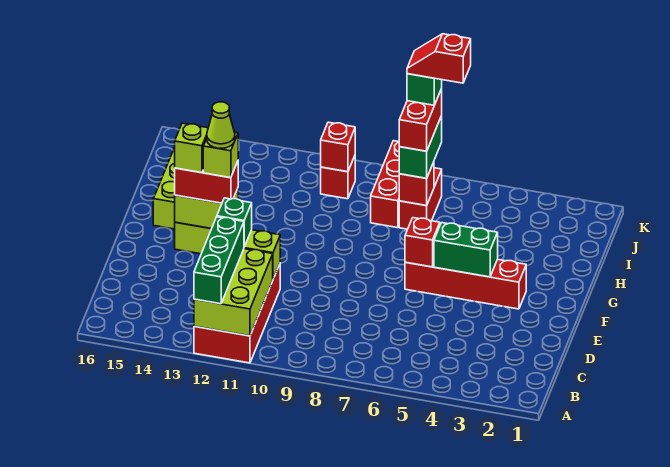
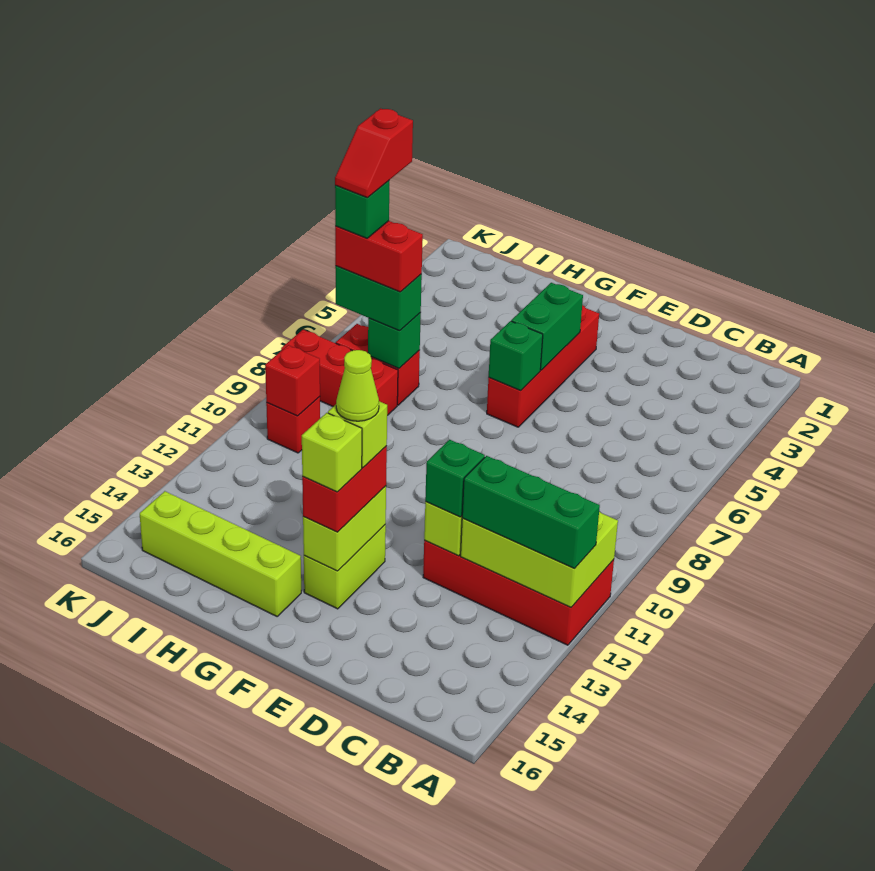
red 1x1 brick [405,218,440,267] -> green 1x1 brick [489,321,543,390]
red 1x1 brick [399,162,434,206] -> green 1x1 brick [368,313,421,369]

